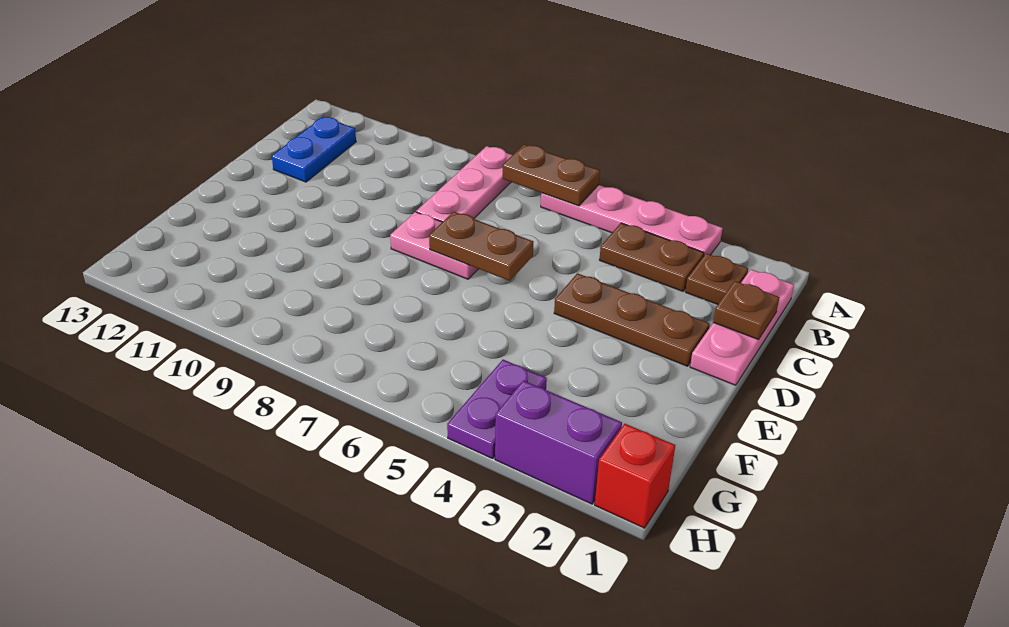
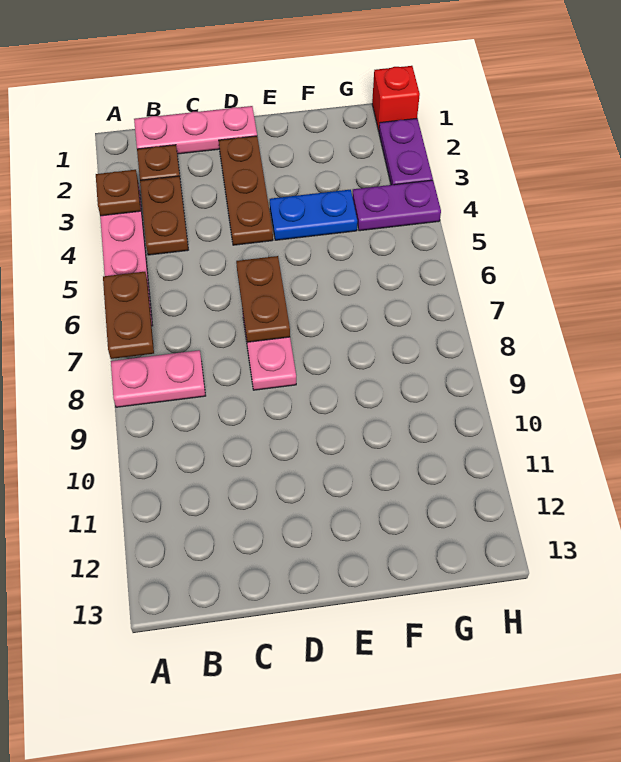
pink 1x3 plate [416,146,512,222] -> pink 1x2 plate [111,350,205,407]
blue 1x2 plate [272,117,356,182] -> blue 1x2 plate moved to [270,190,357,240]
brown 1x1 plate [713,281,780,340] -> brown 1x1 plate moved to [96,170,141,216]
purple 1x2 brick [495,381,622,504] -> purple 1x2 plate [379,119,433,185]

